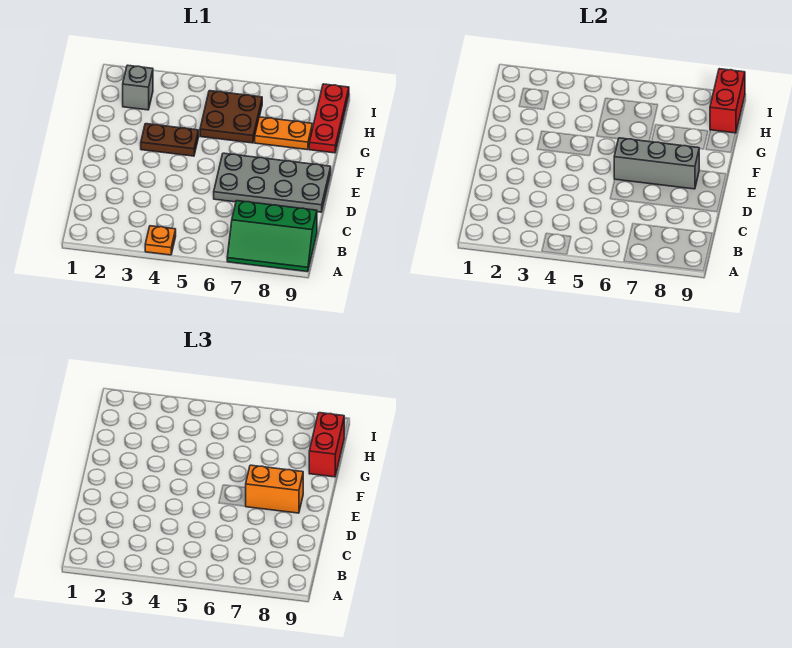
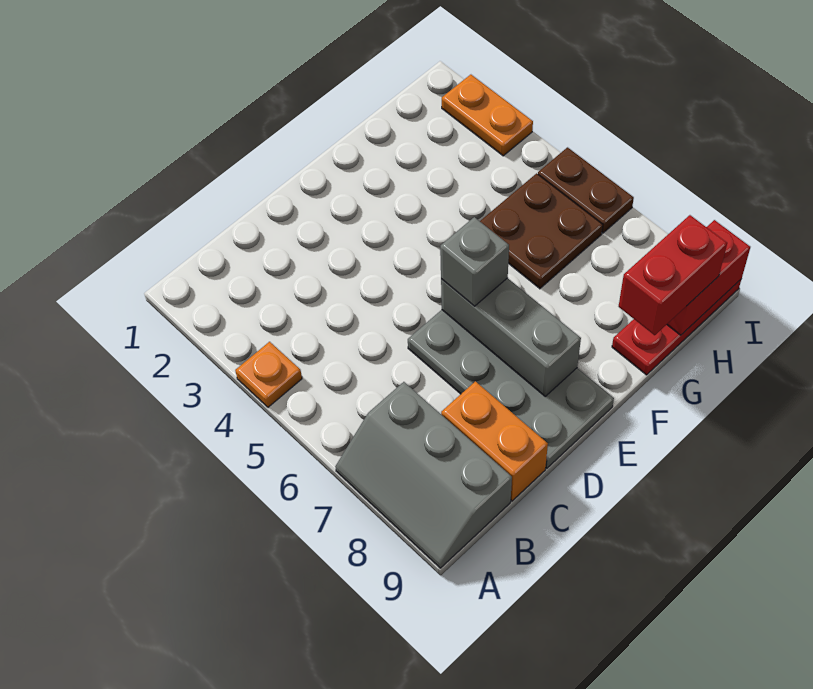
green 2x3 slope [227,201,317,272] -> grey 2x3 slope [335,382,512,568]
orange 1x2 brick [246,465,303,513] -> orange 1x2 brick moved to [441,381,548,501]
brown 1x2 plate [141,124,199,156] -> brown 1x2 plate moved to [538,147,634,233]
orange 1x2 plate [255,117,312,150] -> orange 1x2 plate moved to [442,75,533,156]
grey 1x1 brick [123,65,153,110] -> grey 1x1 brick moved to [440,217,509,306]

